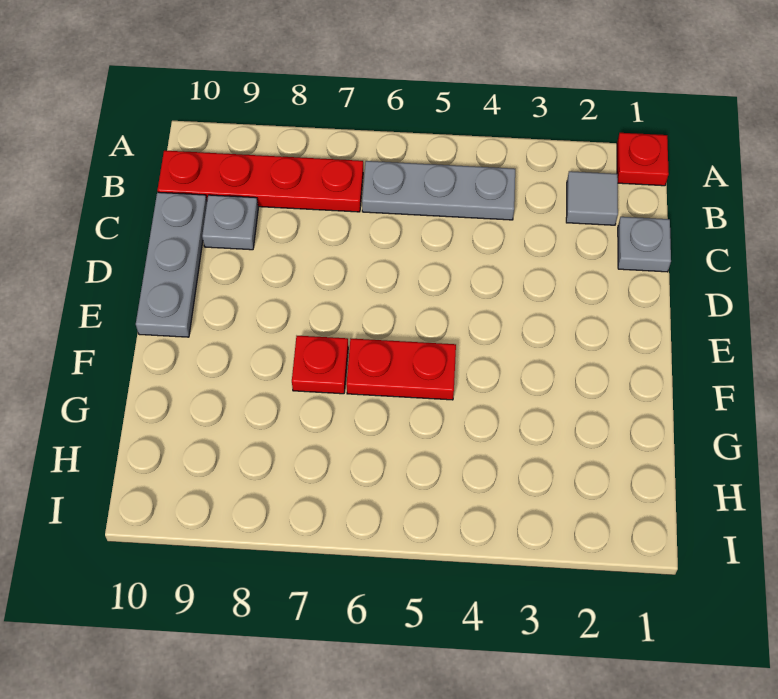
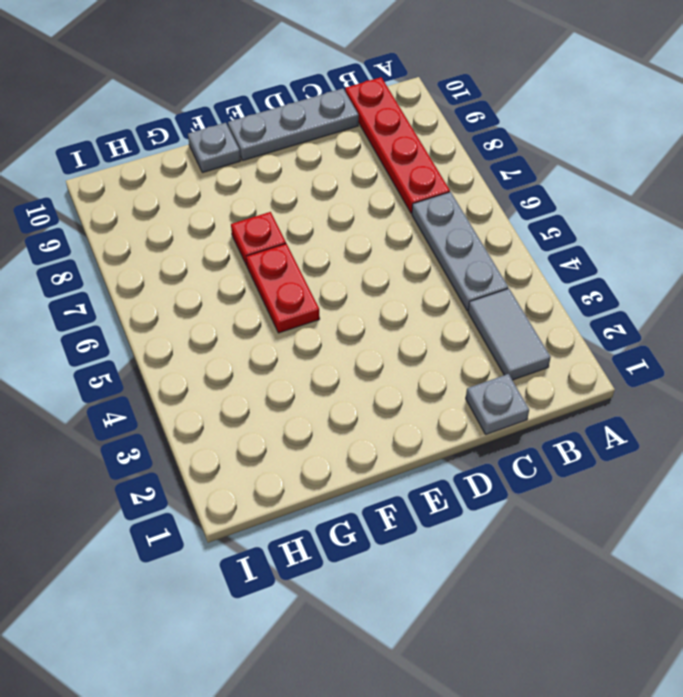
red 1x1 plate [617,133,669,186] -> none
grey 1x1 tile [566,171,618,225] -> grey 1x2 tile [468,289,551,380]
grey 1x1 plate [202,195,258,250] -> grey 1x1 plate moved to [188,123,241,173]

